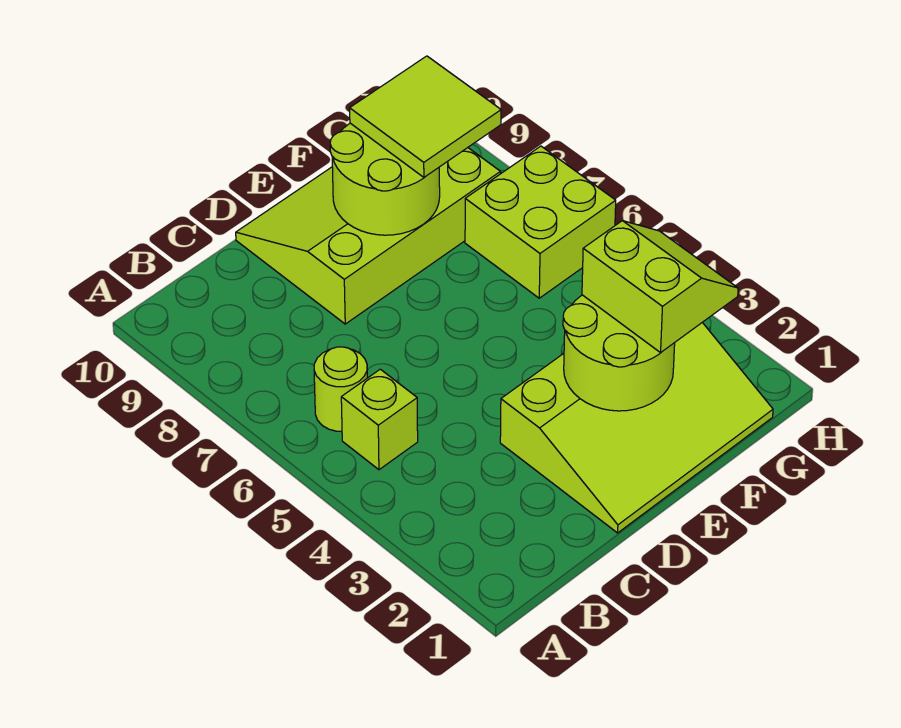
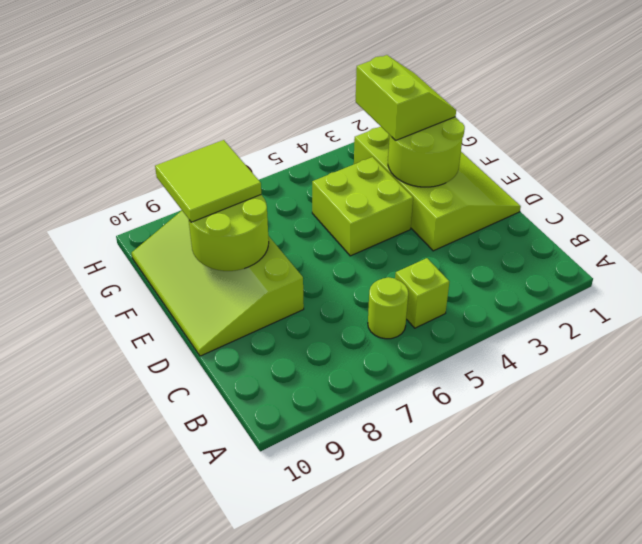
lime 2x2 slope [582,221,738,353] -> lime 2x2 slope turned to [356,55,456,140]
lime 2x2 brick [465,146,616,298] -> lime 2x2 brick moved to [312,157,413,256]

